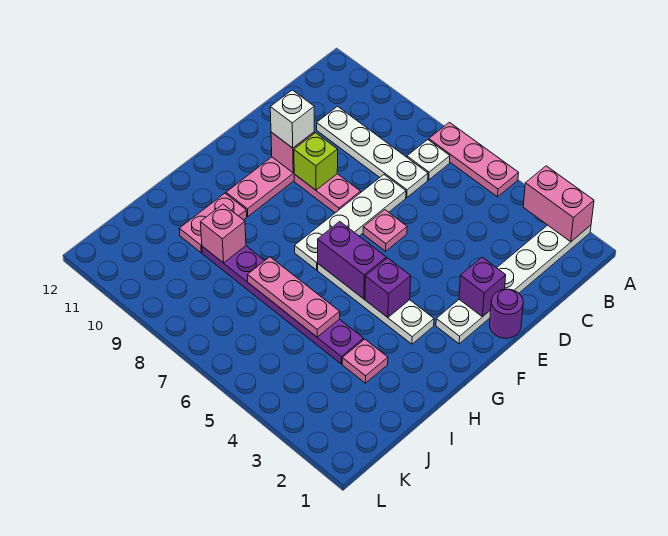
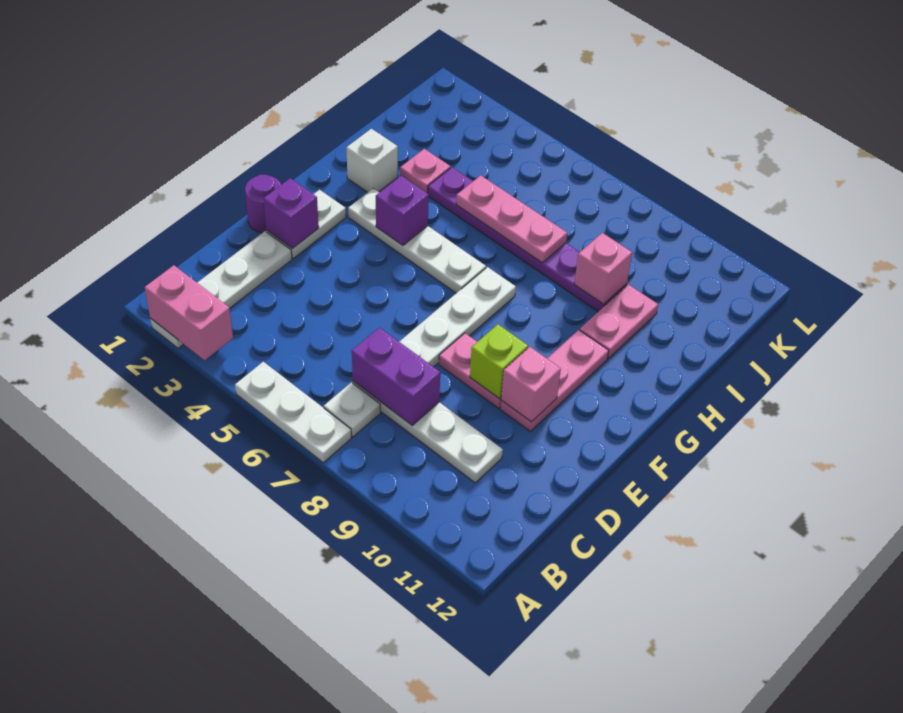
pink 1x3 plate [429,122,519,197] -> white 1x3 plate [235,362,351,463]
pink 1x1 plate [363,210,407,251] -> none
white 1x1 brick [270,90,314,148] -> white 1x1 brick moved to [346,129,398,192]
purple 1x2 brick [318,221,386,299] -> purple 1x2 brick moved to [352,328,440,425]

